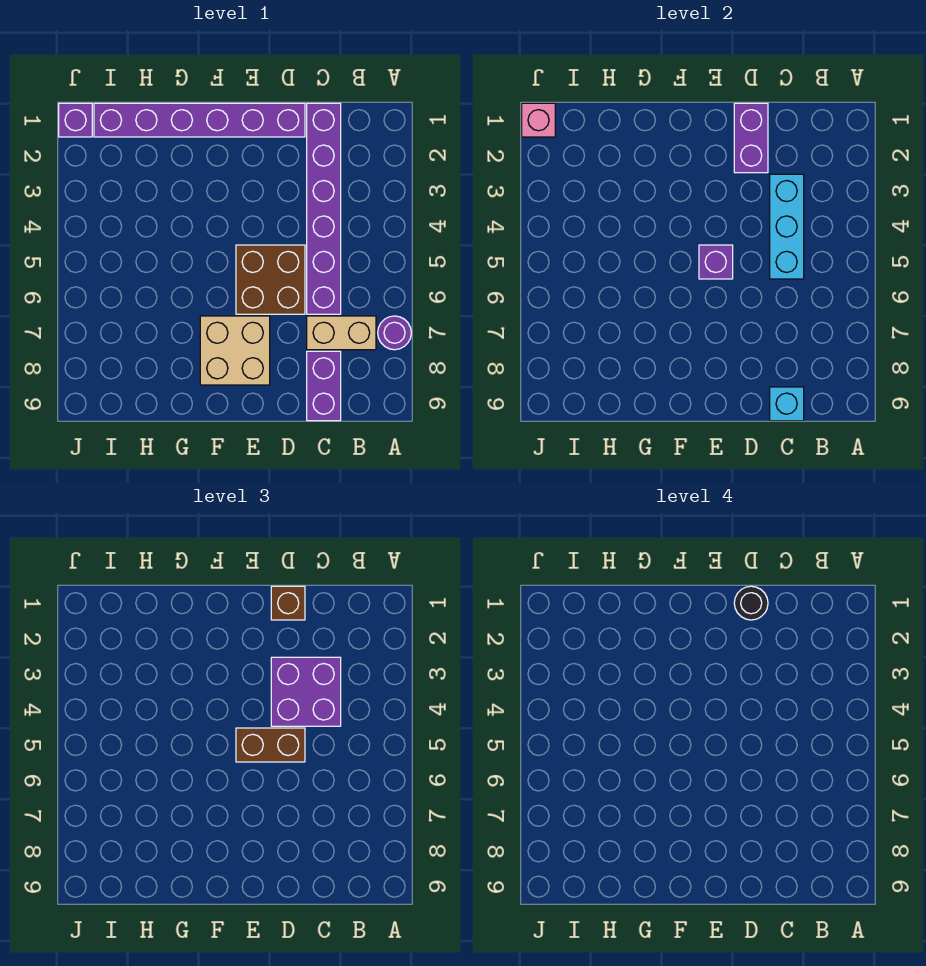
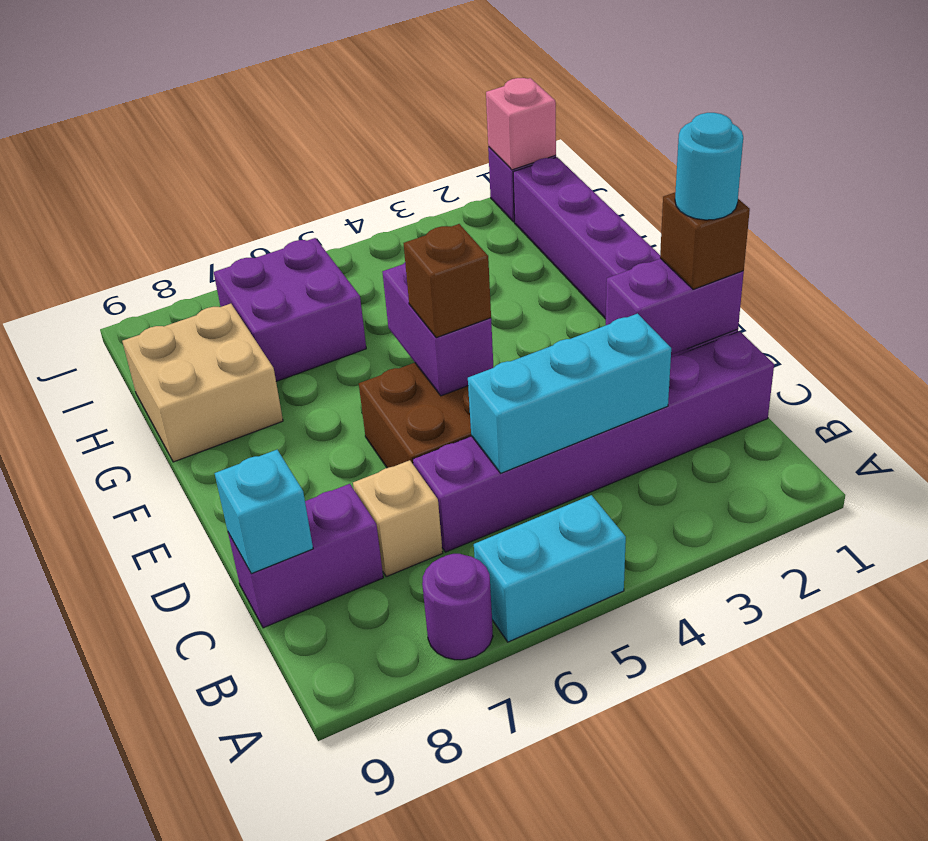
none -> cyan 1x2 brick [474,495,626,642]
tan 1x2 brick [307,316,376,350] -> tan 1x1 brick [353,460,443,577]
purple 2x2 brick [271,657,341,726] -> purple 2x2 brick moved to [214,238,366,381]
black 1x1 round brick [734,586,768,620] -> cyan 1x1 round brick [675,113,743,220]
brown 1x2 brick [236,728,305,762] -> brown 1x1 brick [404,224,491,338]
purple 1x1 brick [699,245,733,279] -> purple 1x2 brick [383,263,493,396]
tan 2x2 brick [200,316,270,385] -> tan 2x2 brick moved to [122,304,283,462]

